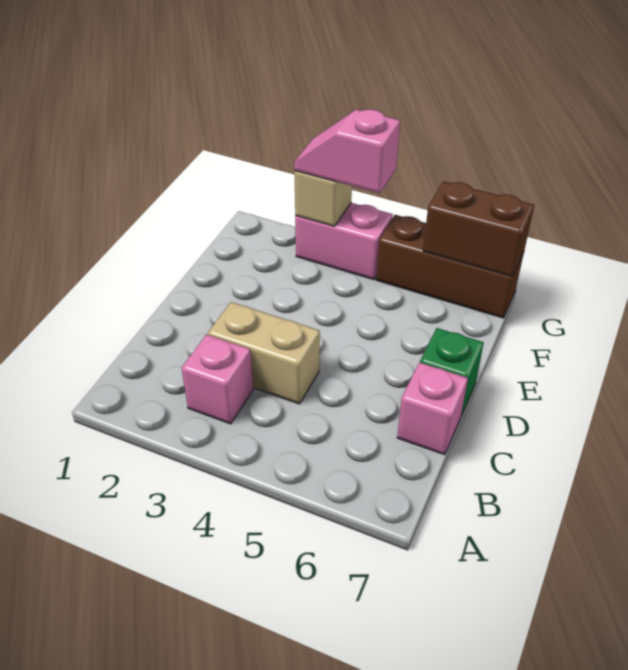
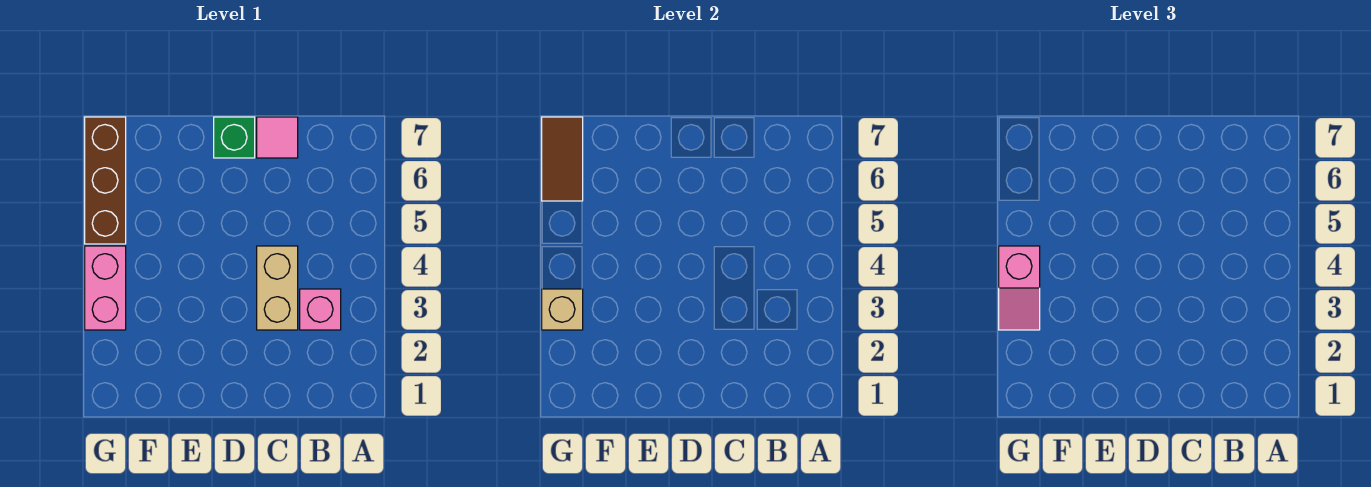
pink 1x1 brick [397,362,468,455] -> pink 1x1 tile [257,117,298,158]
brown 1x2 brick [423,181,534,277] -> brown 1x2 tile [542,117,583,201]

